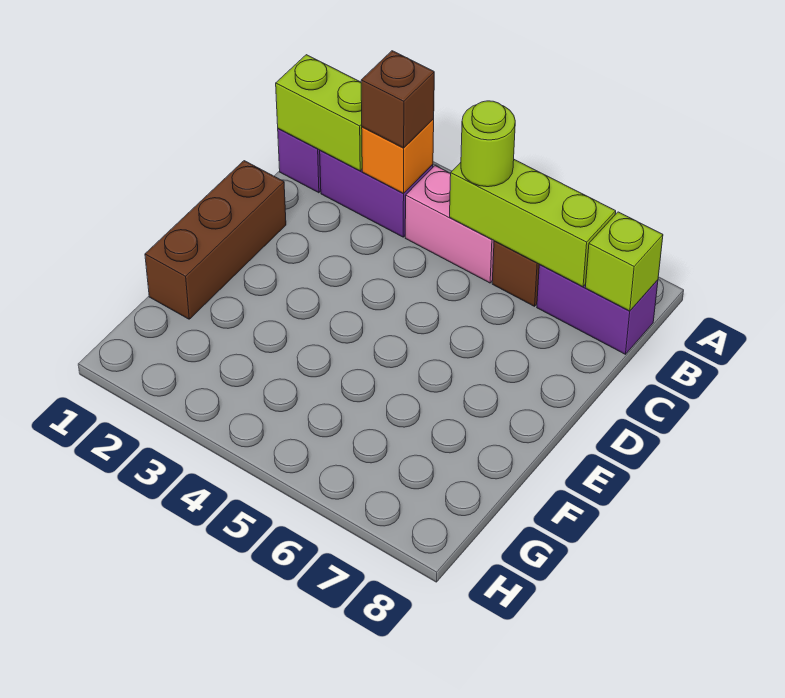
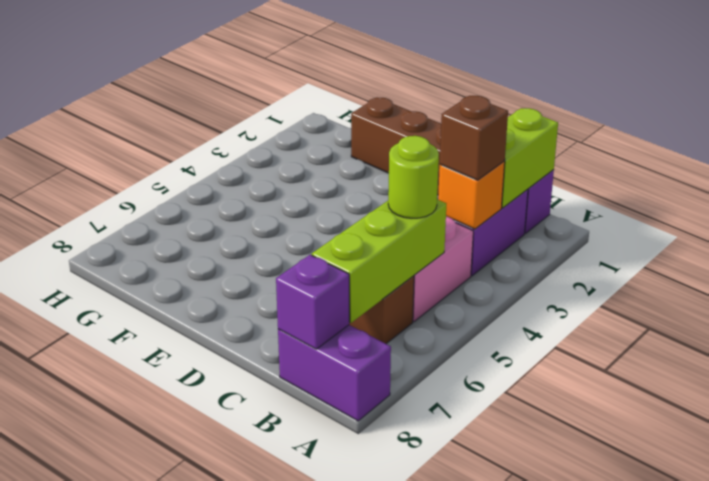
purple 1x2 brick [537,265,658,354] -> purple 1x2 brick turned to [278,325,391,421]
lime 1x1 brick [585,212,663,311] -> purple 1x1 brick [276,255,349,349]

